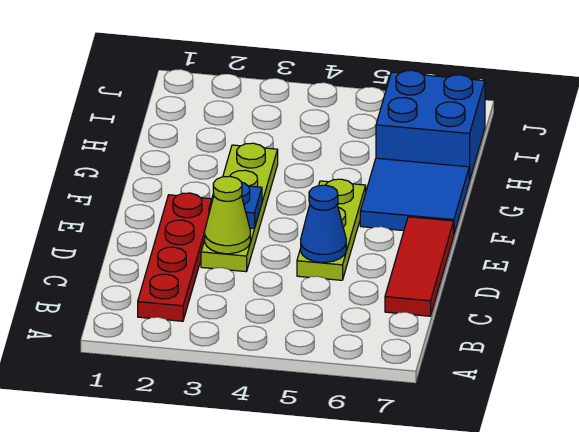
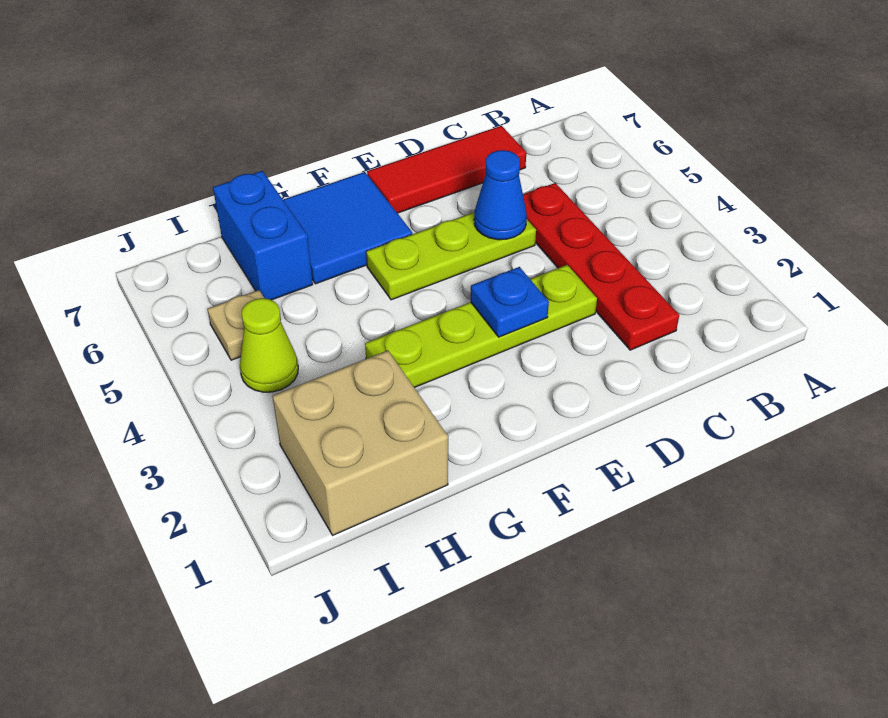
red 1x4 plate [138,193,212,321] -> red 1x4 plate turned to [523,183,679,350]
lime 1x1 cone [205,176,250,254] -> lime 1x1 cone moved to [240,298,298,392]
none -> tan 2x2 brick [272,350,448,535]
blue 2x2 brick [376,70,485,181] -> blue 1x2 brick [213,171,313,300]
none -> tan 1x1 plate [207,290,264,360]

